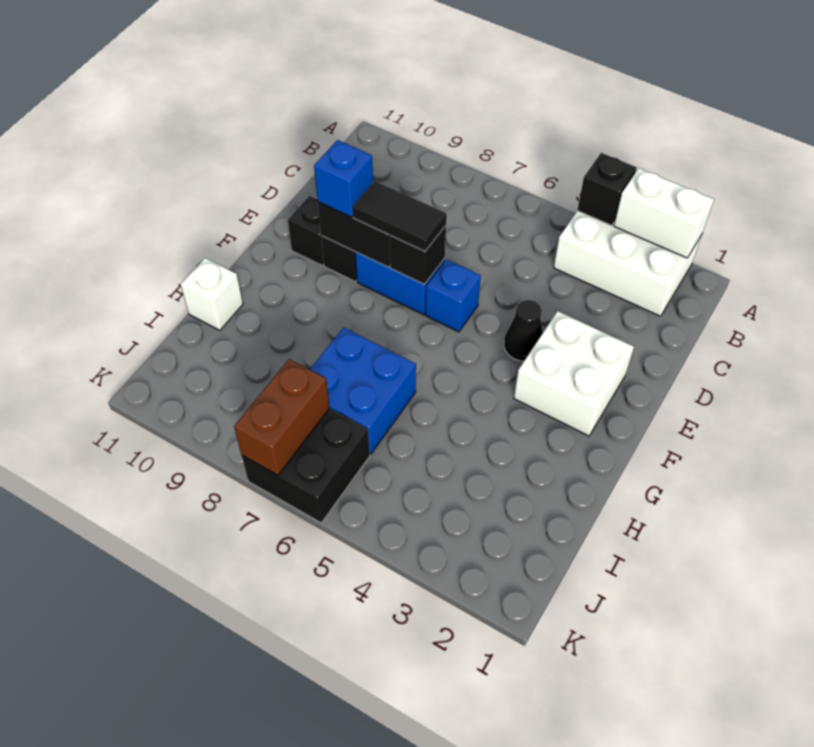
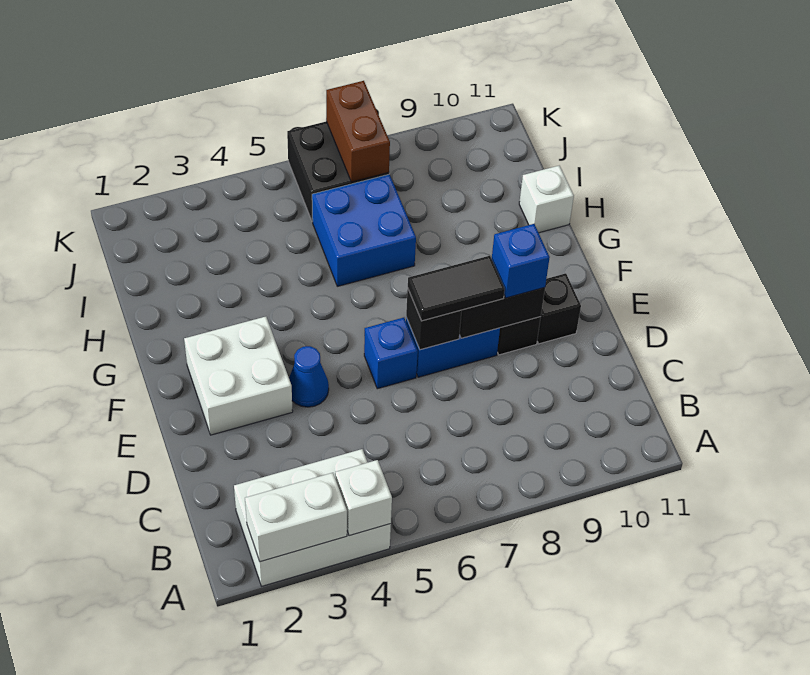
black 1x1 brick [577,153,637,225] -> white 1x1 brick [335,460,392,536]
black 1x1 cone [504,300,543,361] -> blue 1x1 cone [289,346,329,407]

